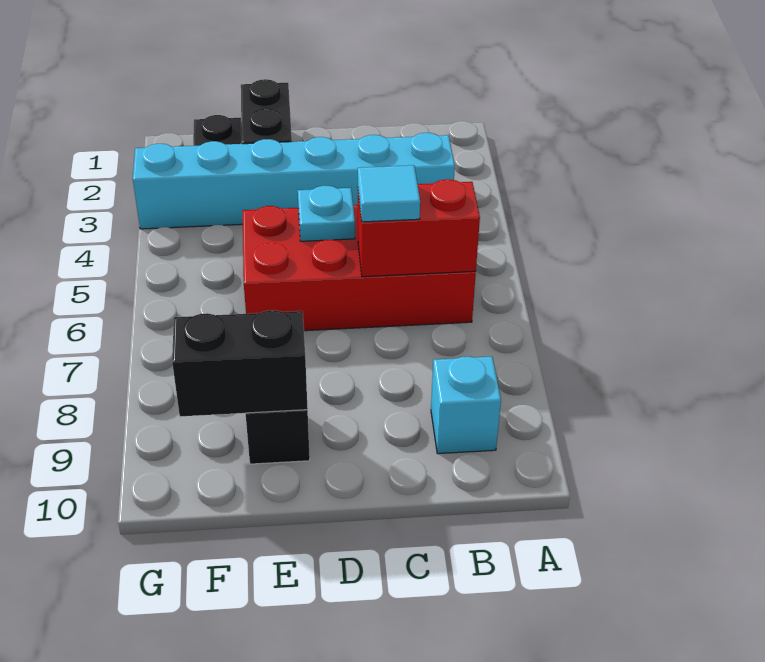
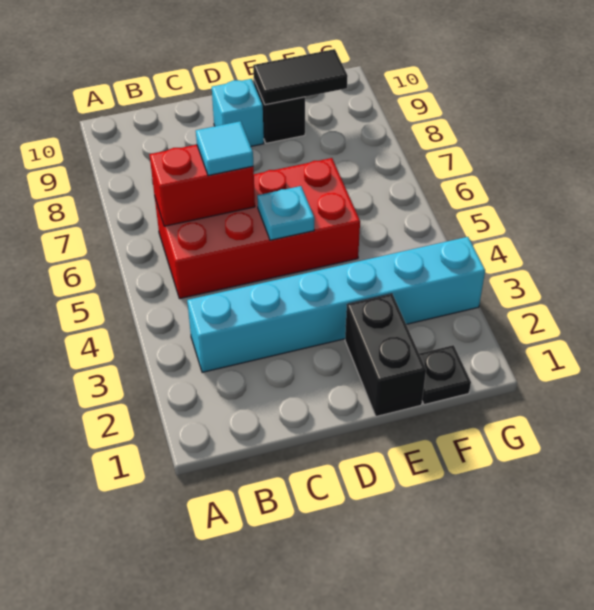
cyan 1x1 brick [431,356,501,454] -> cyan 1x1 brick moved to [212,79,264,146]
black 1x2 brick [172,310,308,416] -> black 1x2 tile [253,49,348,105]

